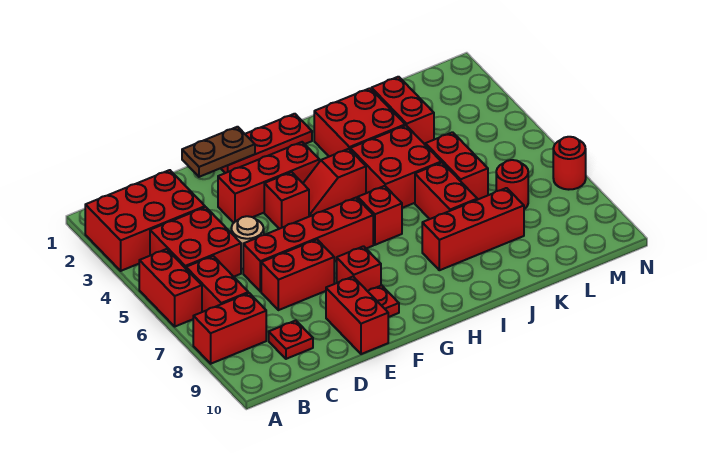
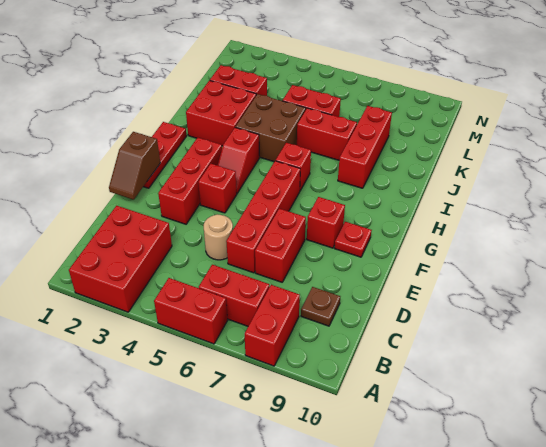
red 2x2 brick [150,207,241,277] -> none
red 1x1 plate [269,321,313,359] -> brown 1x1 plate [301,287,340,326]
brown 1x2 plate [182,127,255,177] -> brown 1x2 slope [109,132,160,200]
red 1x2 brick [326,277,388,354] -> none
red 2x2 brick [350,125,441,208] -> brown 2x2 brick [235,94,306,162]
red 1x1 round brick [496,160,528,209] -> none
red 1x1 round brick [553,137,586,190] -> none

